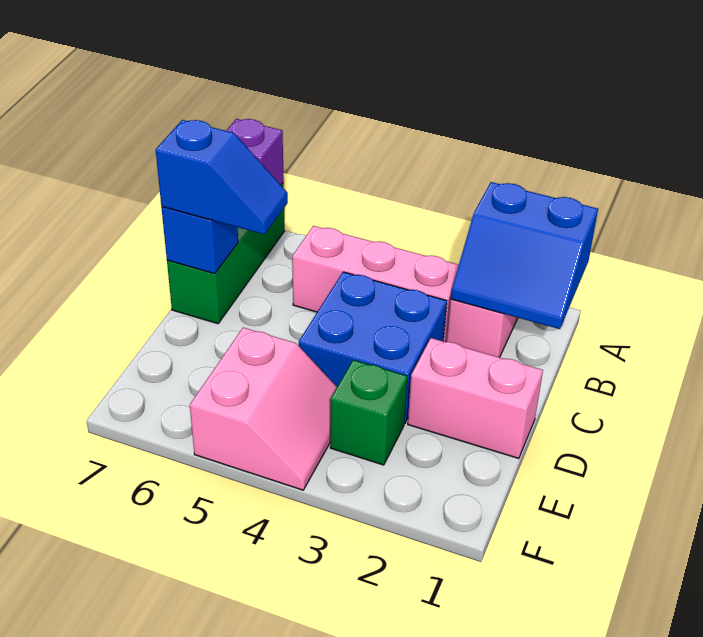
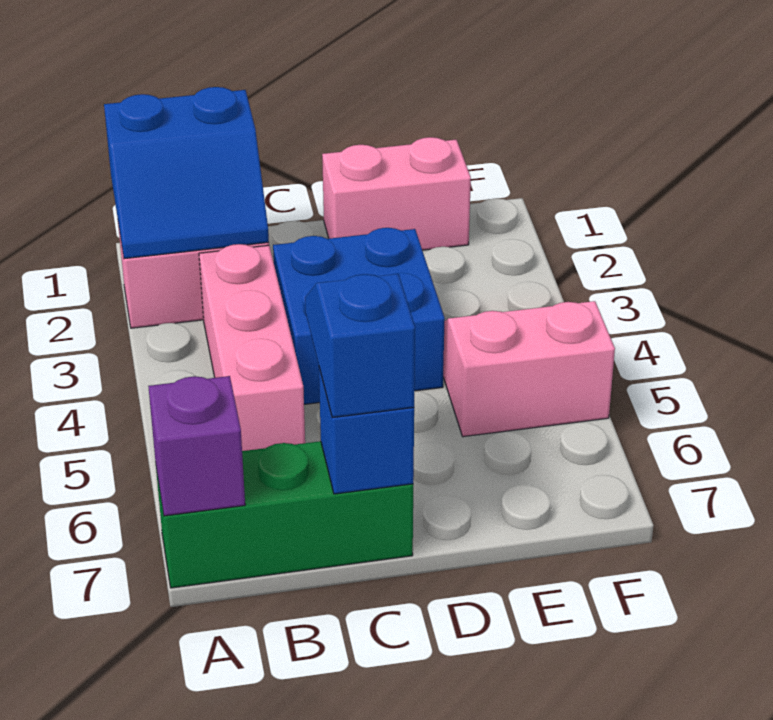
blue 2x2 slope [451,182,598,329] -> blue 2x2 slope turned to [104,87,269,259]
pink 1x2 brick [408,338,543,458] -> pink 1x2 brick turned to [322,137,471,250]
green 1x1 brick [330,360,407,465] -> none

